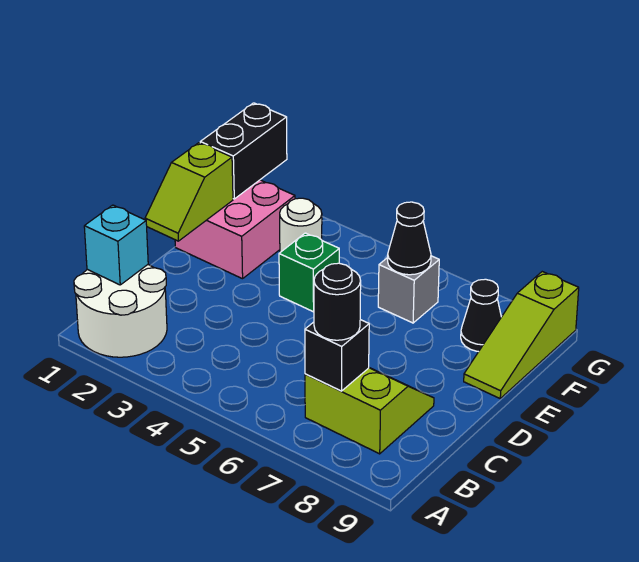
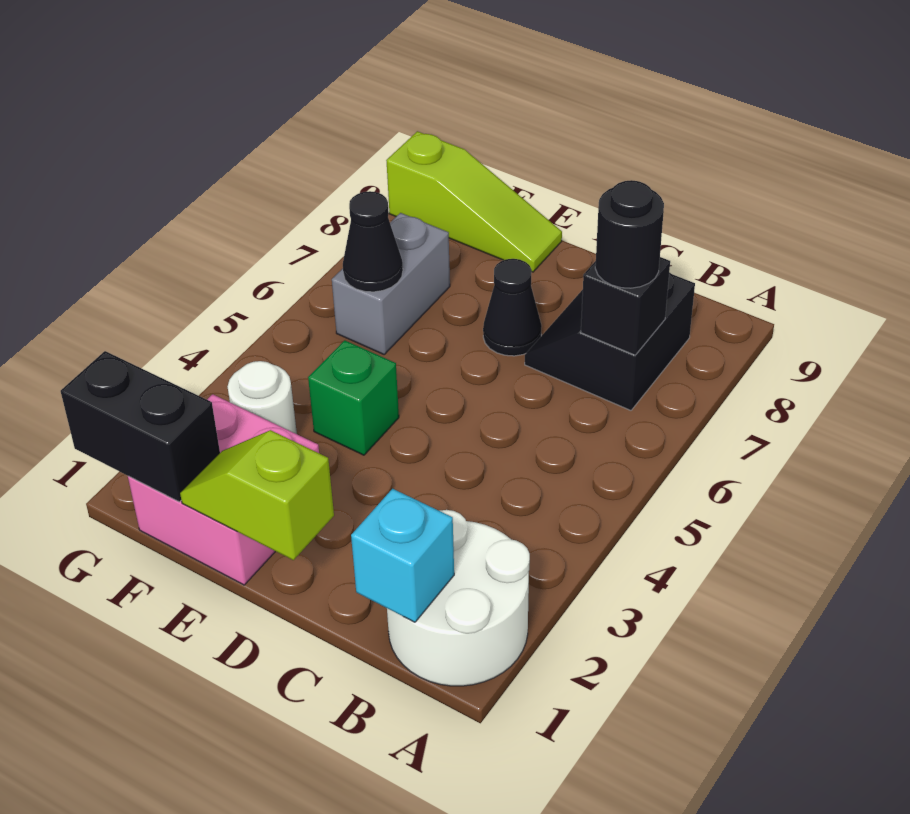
lime 2x2 slope [305,368,434,454] -> black 2x2 slope [525,272,695,410]
lime 1x2 slope [145,143,233,241] -> lime 1x2 slope turned to [180,430,334,560]
grey 1x1 brick [378,256,439,323] -> grey 1x2 brick [332,213,450,354]
black 1x1 cone [461,279,501,352] -> black 1x1 cone moved to [483,259,542,356]

